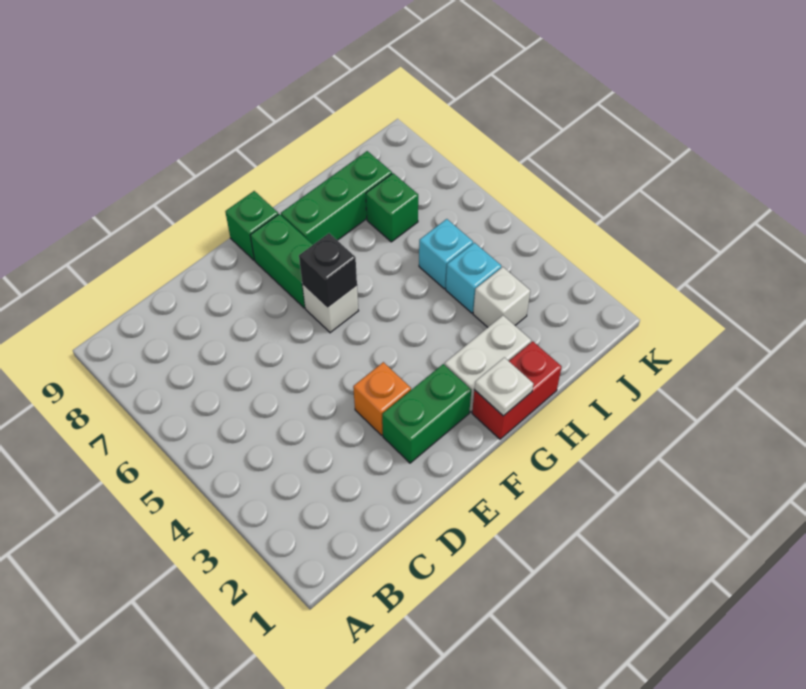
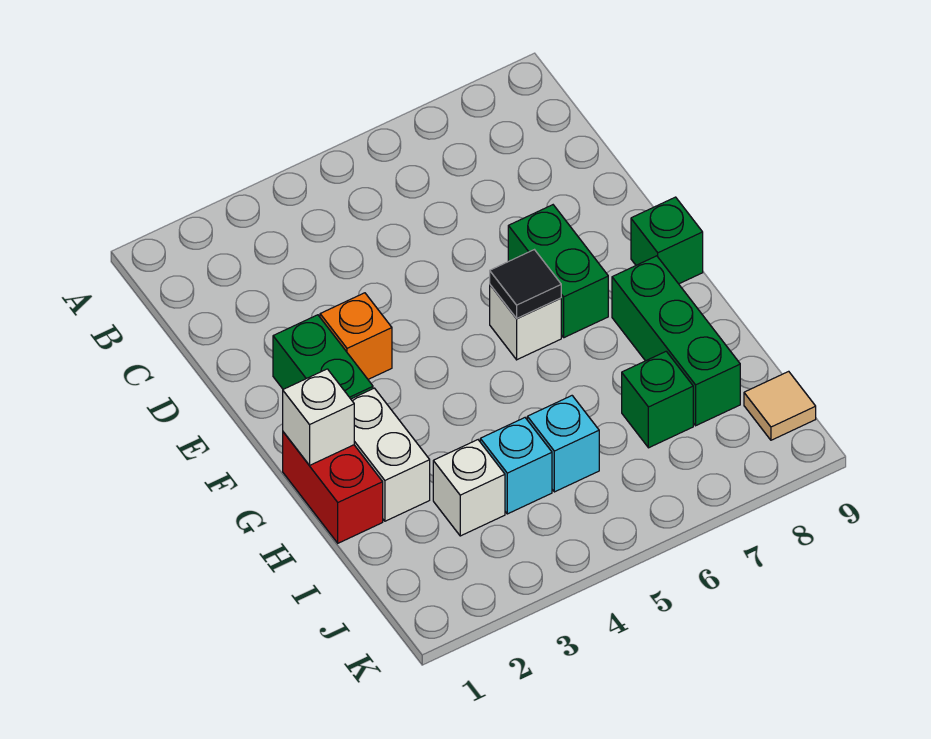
black 1x1 brick [299,233,357,307] -> black 1x1 tile [490,250,561,318]
green 1x2 brick [250,214,313,308] -> green 1x2 brick turned to [508,205,608,338]
white 1x1 plate [474,357,533,416] -> white 1x1 brick [283,369,354,465]
none -> tan 1x1 tile [744,371,816,440]

